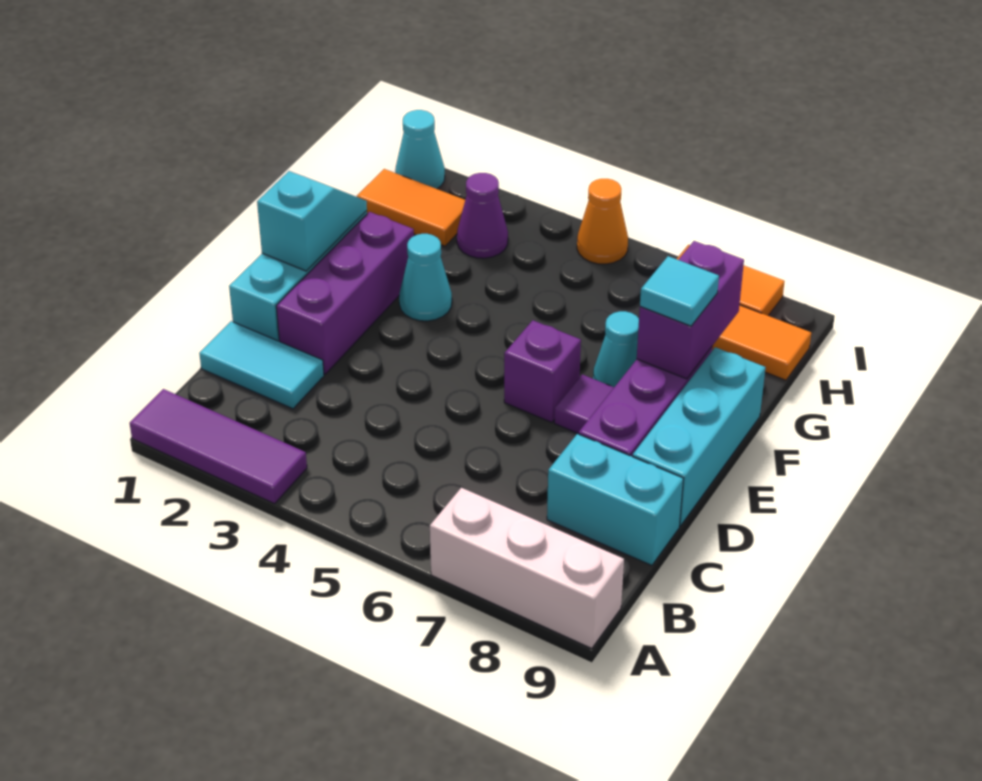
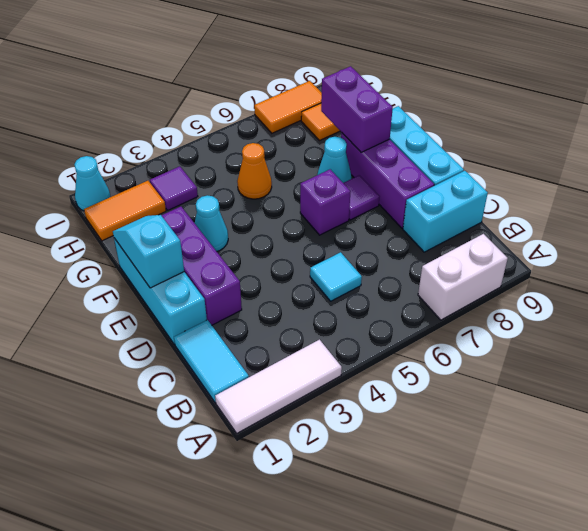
purple 1x3 tile [130,389,307,504] -> white 1x3 tile [215,340,342,433]
white 1x3 brick [430,488,624,649] -> white 1x2 brick [418,234,508,320]
cyan 1x2 tile [199,321,324,409] -> cyan 1x2 tile turned to [174,320,249,403]
cyan 1x1 tile [640,256,719,326] -> cyan 1x1 tile moved to [310,252,362,301]
purple 1x1 cone [457,173,508,258] -> purple 1x1 tile [150,166,198,210]
orange 1x1 cone [577,179,628,264] -> orange 1x1 cone moved to [237,143,272,199]

